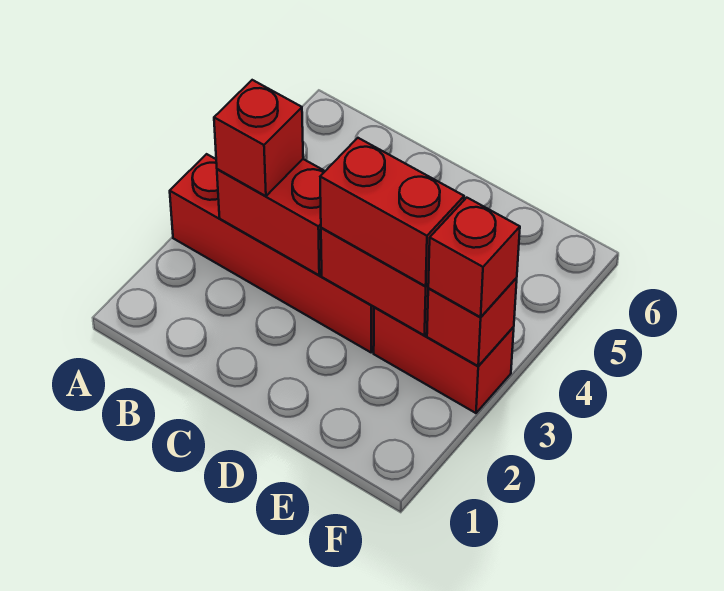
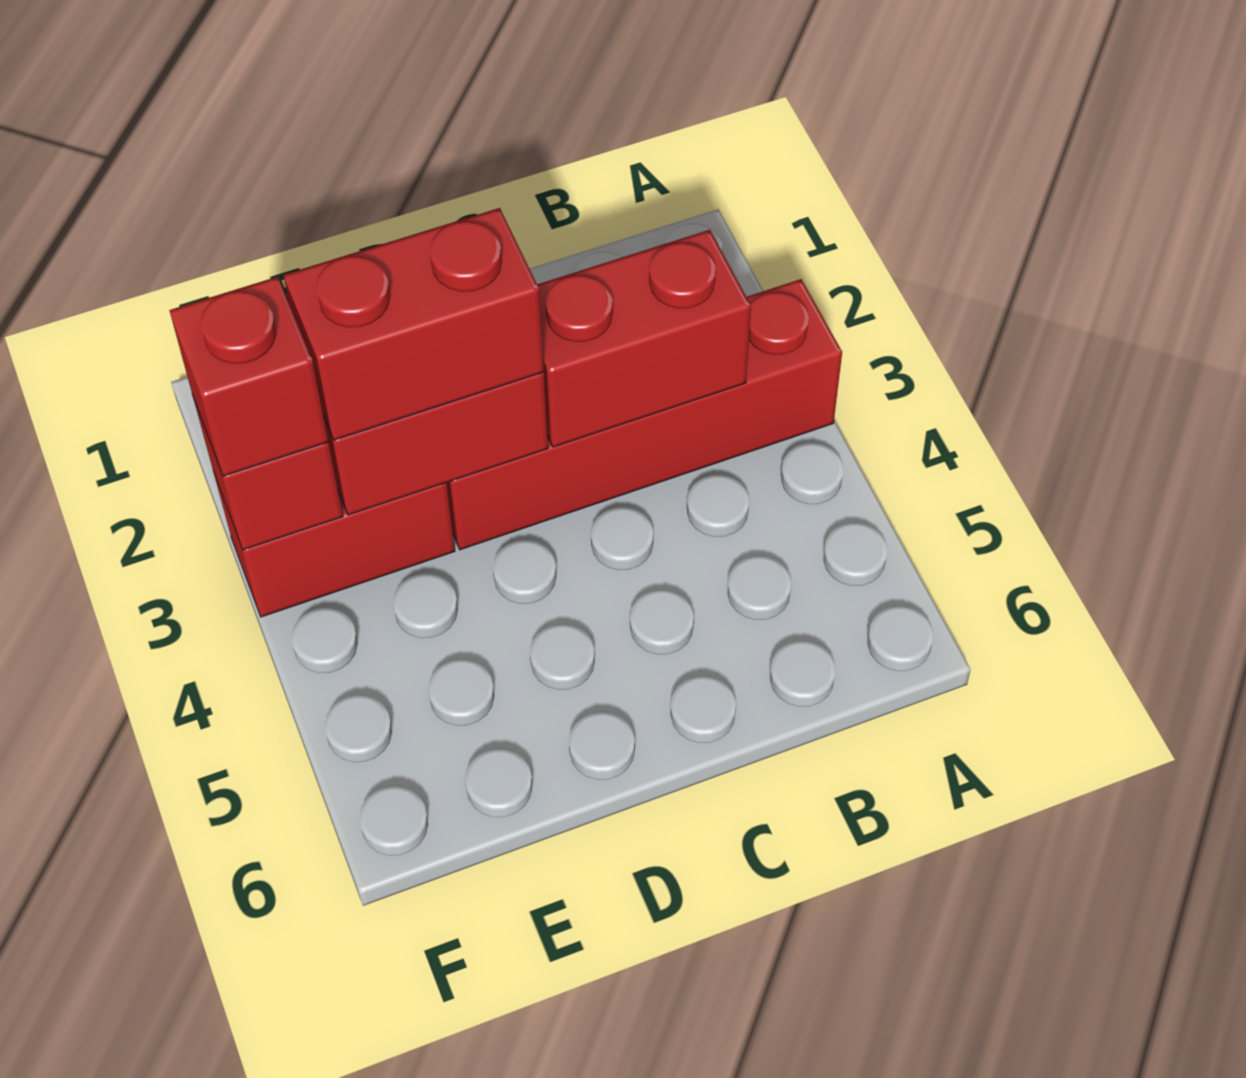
red 1x1 brick [214,80,303,196] -> none

